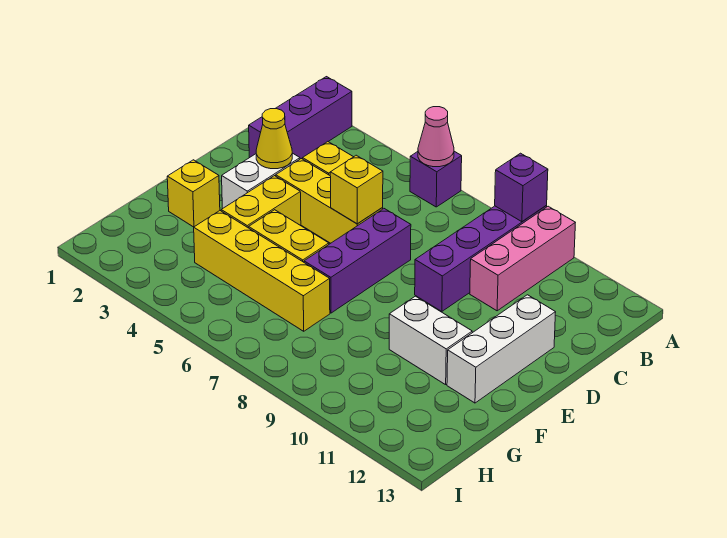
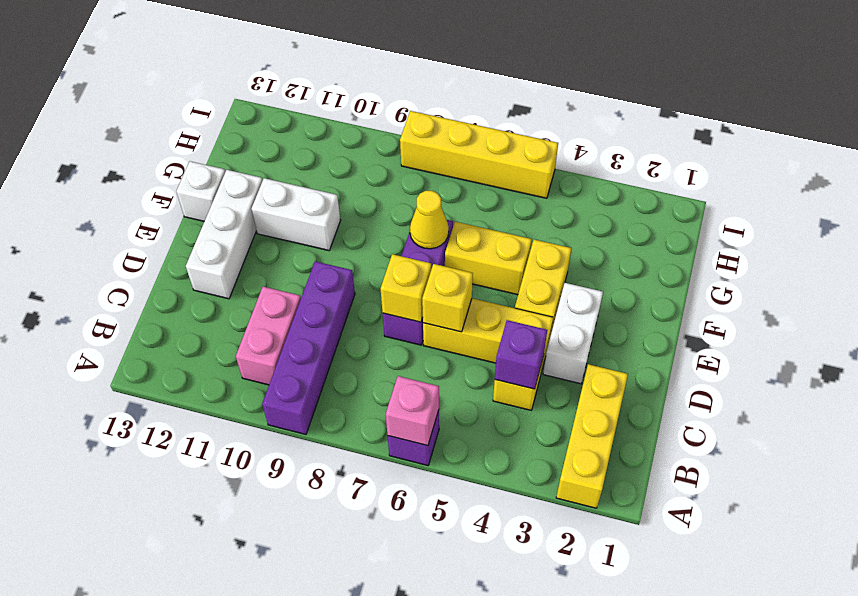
purple 1x3 brick [249,77,352,159] -> yellow 1x3 brick [556,364,628,508]
pink 1x1 cone [418,107,454,167] -> pink 1x1 brick [386,376,439,446]
purple 1x1 brick [495,153,548,222] -> purple 1x1 brick moved to [495,320,547,389]
pink 1x3 brick [470,206,575,311] -> pink 1x2 brick [236,287,301,385]
yellow 1x1 cone [256,109,292,169] -> yellow 1x1 cone moved to [410,191,449,249]
yellow 1x1 brick [167,160,220,227] -> yellow 1x1 brick moved to [381,254,431,322]
none -> white 1x1 brick [176,161,225,221]
yellow 1x4 brick [194,211,330,331] -> yellow 1x4 brick moved to [400,111,558,198]

